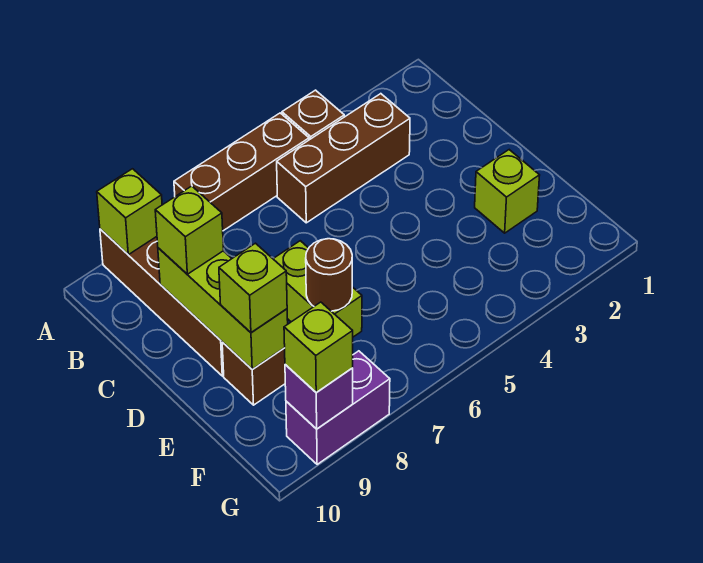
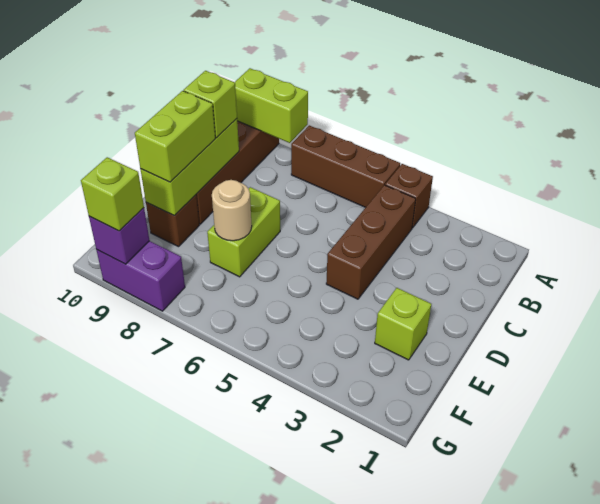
lime 1x1 brick [97,169,162,255] -> lime 1x2 brick [235,68,308,143]
brown 1x3 brick [277,94,410,223] -> brown 1x3 brick turned to [326,185,416,299]
brown 1x1 round brick [306,239,352,311] -> tan 1x1 round brick [212,180,252,241]
lime 1x1 brick [219,243,287,332] -> lime 1x2 brick [135,91,215,182]

